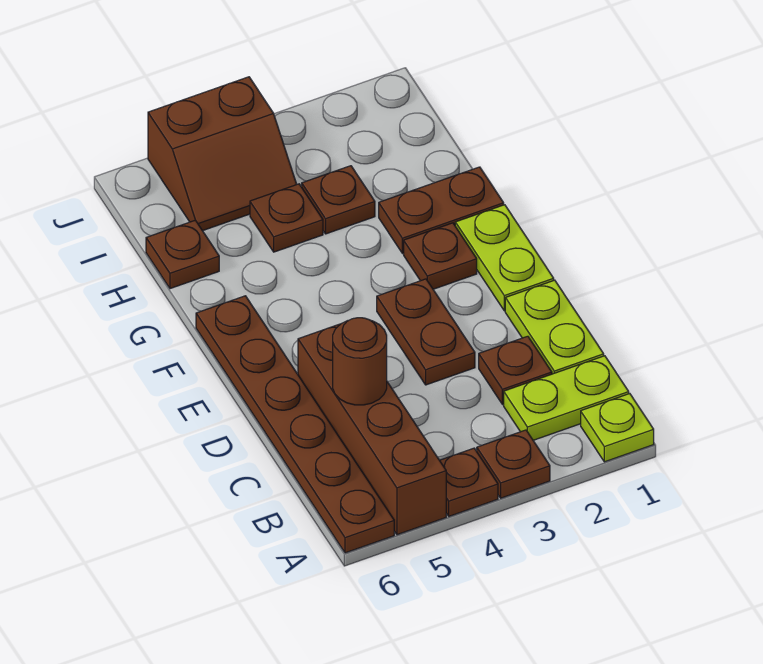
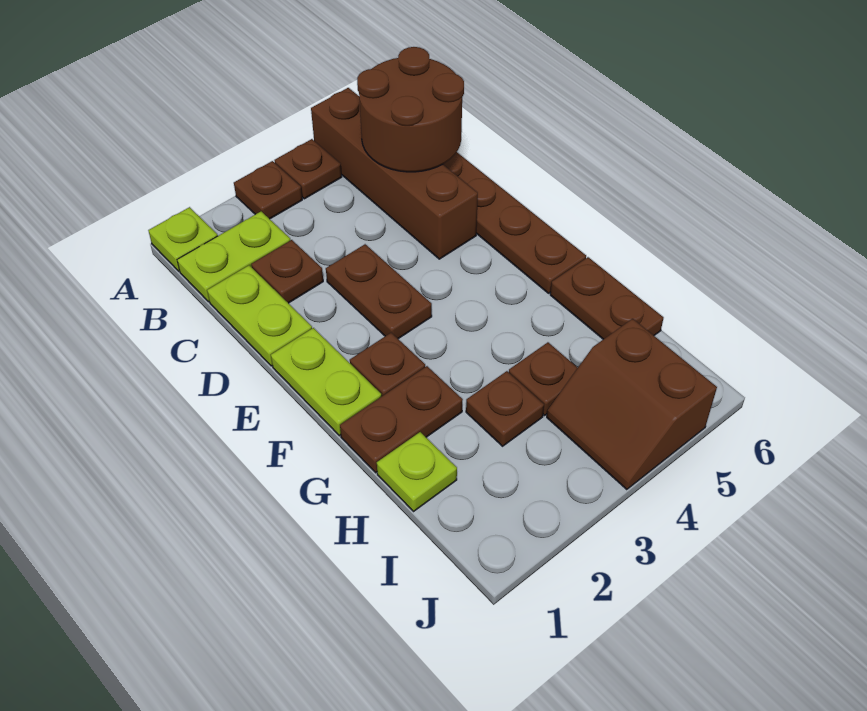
brown 1x1 round brick [333,318,387,405] -> brown 2x2 round brick [357,47,464,172]
none -> lime 1x1 plate [377,432,457,511]
brown 1x1 plate [146,220,219,289] -> brown 1x2 plate [550,257,663,339]
brown 2x2 slope [148,77,297,231] -> brown 2x2 slope turned to [547,319,717,490]

